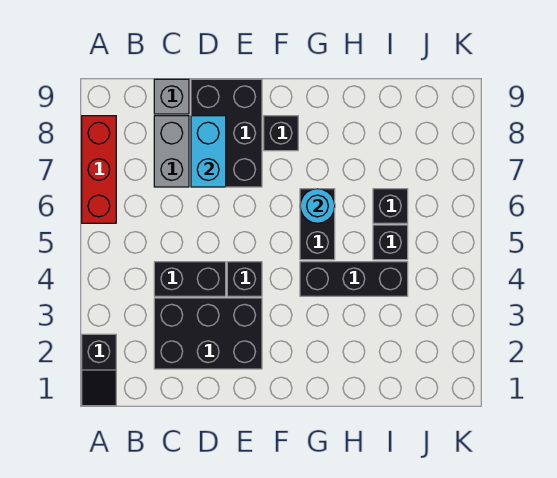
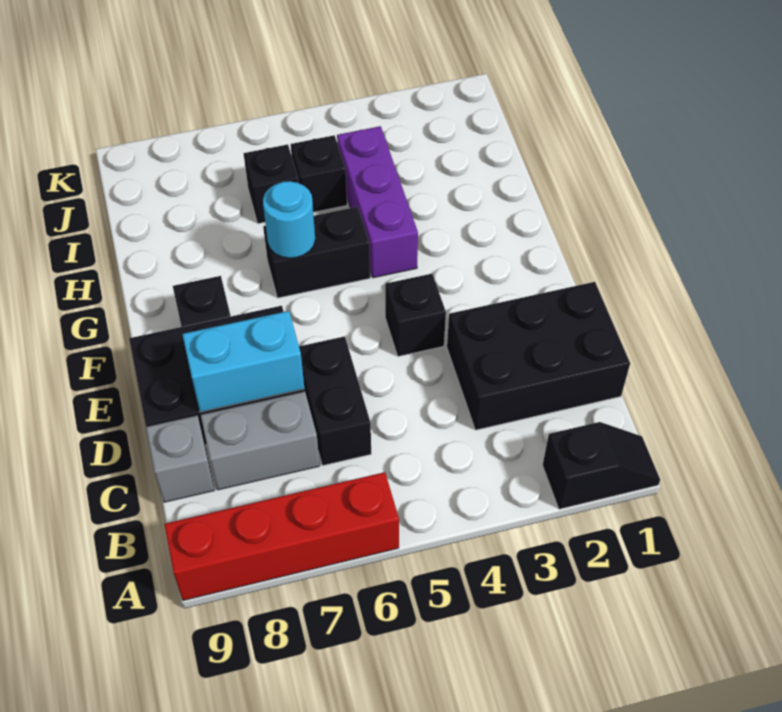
red 1x3 brick [82,116,116,223] -> red 1x4 brick [164,472,399,600]
black 2x3 brick [154,298,262,369] -> black 2x3 brick turned to [447,282,630,430]
black 1x2 brick [154,262,226,296] -> black 1x2 brick moved to [299,336,371,466]
black 1x3 brick [300,262,408,296] -> purple 1x3 brick [337,126,418,278]

